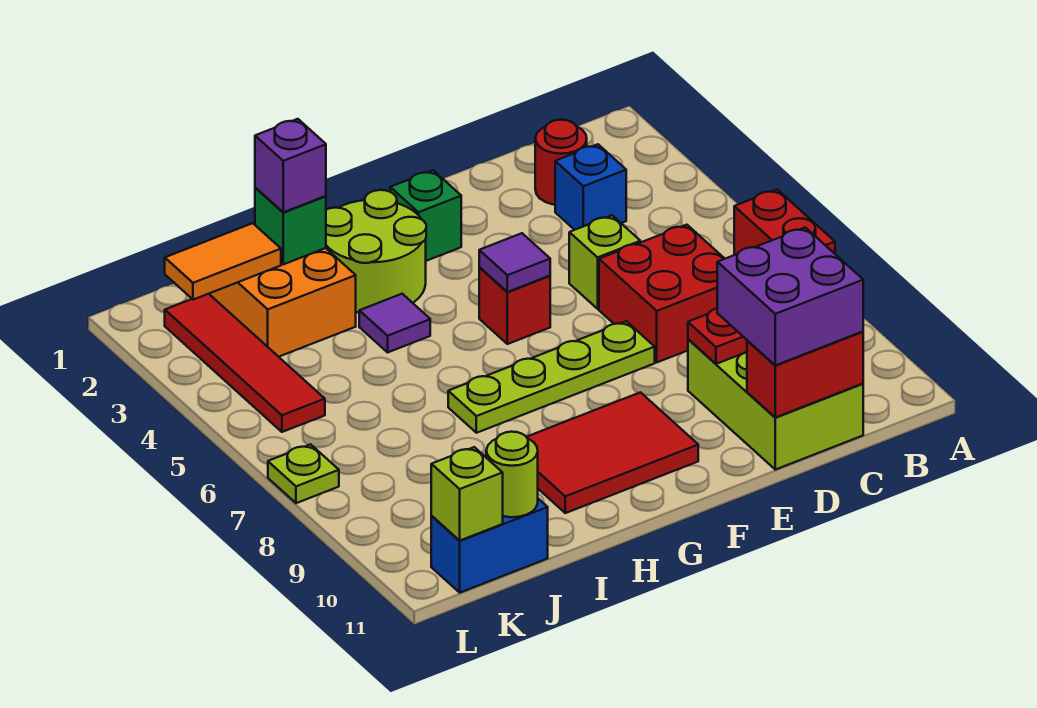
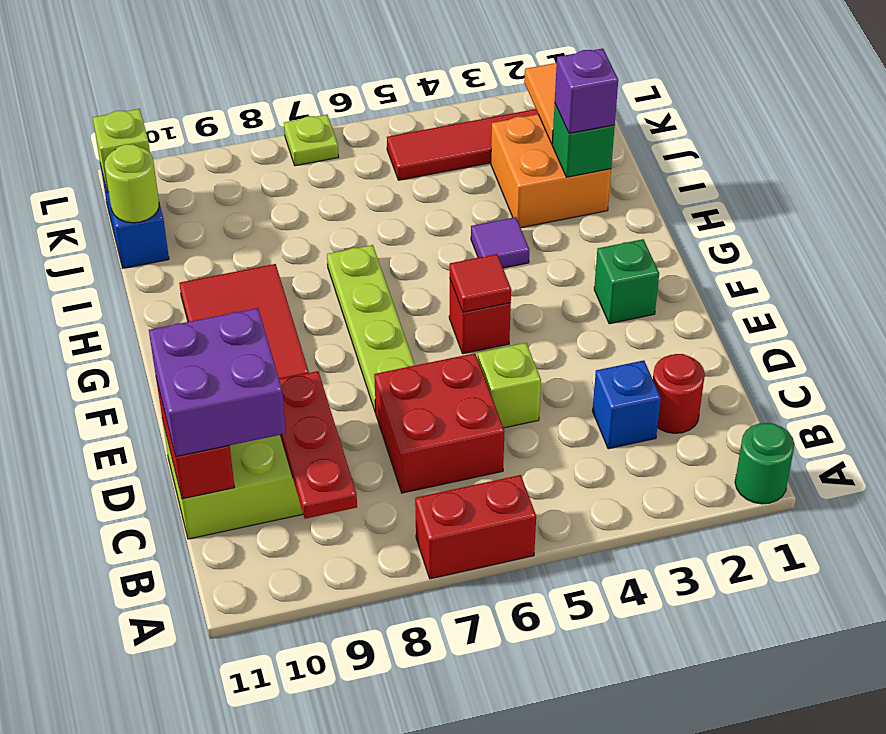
none -> green 1x1 round brick [735,423,794,504]
purple 1x1 tile [479,233,550,292] -> red 1x1 tile [450,254,511,312]
lime 2x2 round brick [326,190,426,313] -> none

